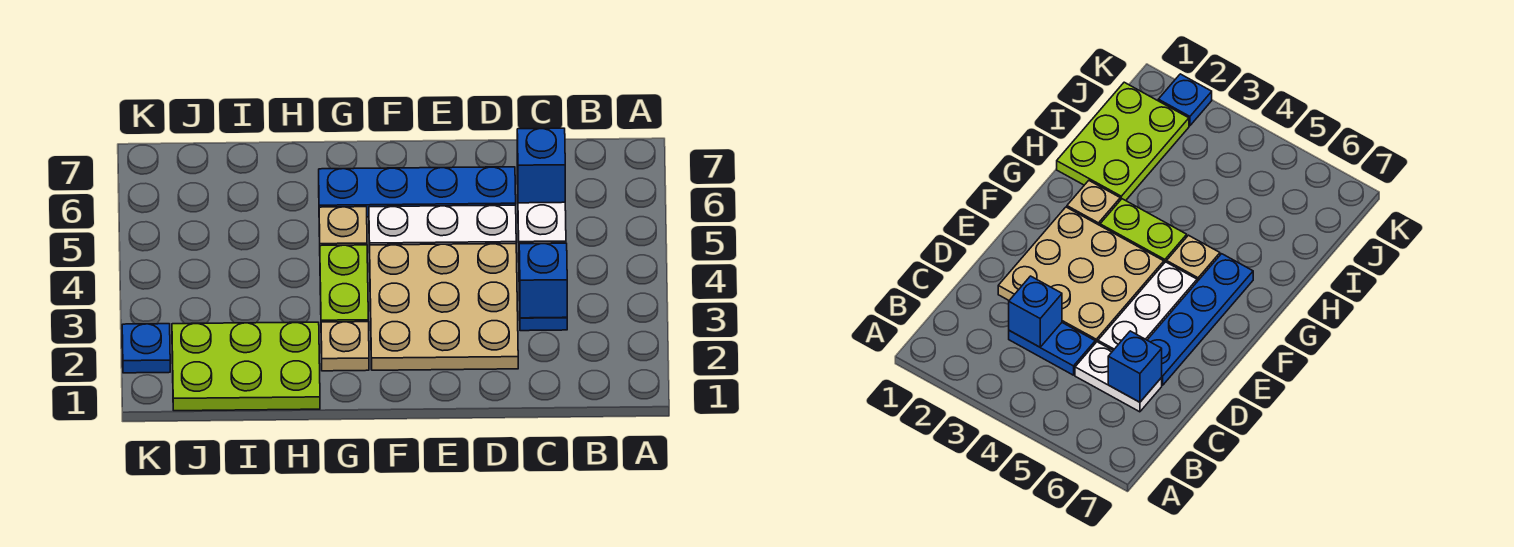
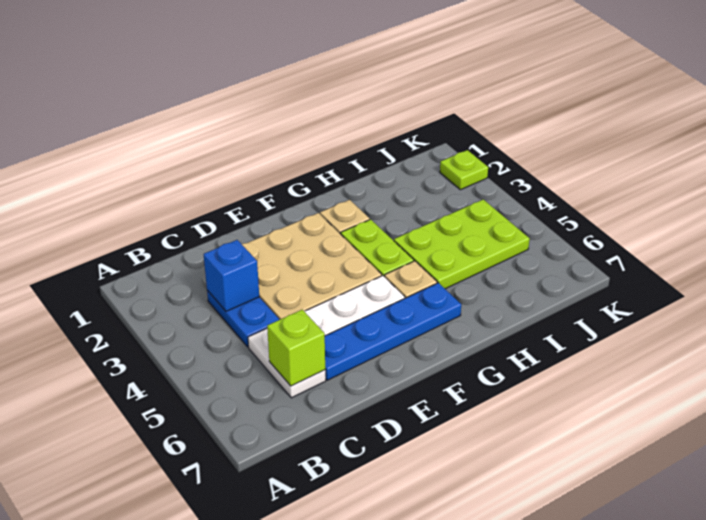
blue 1x1 brick [517,128,565,203] -> lime 1x1 brick [267,310,325,386]
lime 2x3 plate [172,322,320,411] -> lime 2x3 plate moved to [394,199,530,289]
blue 1x1 plate [122,324,170,373] -> lime 1x1 plate [440,150,488,190]

